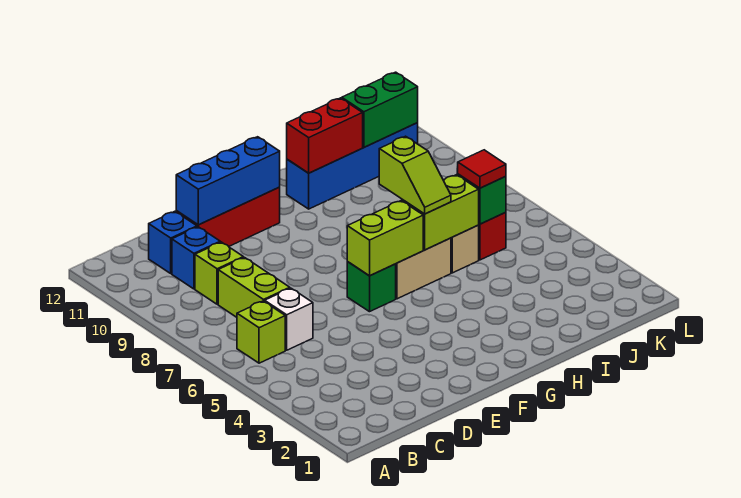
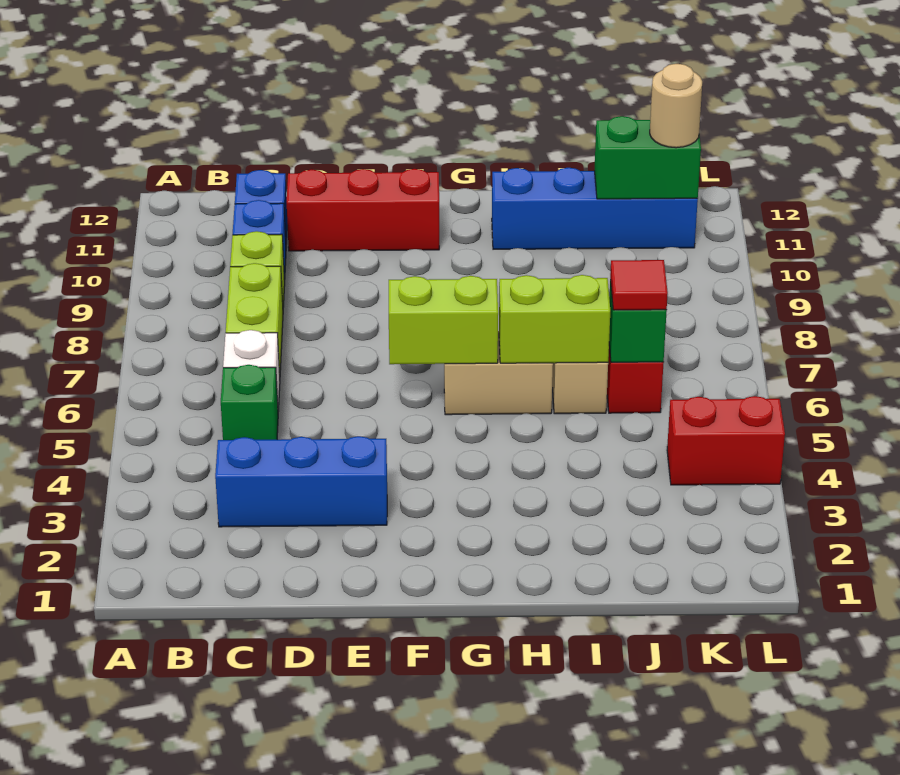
lime 1x1 brick [237,301,285,363] -> none
blue 1x3 brick [176,137,280,225] -> blue 1x3 brick moved to [215,436,387,527]
green 1x1 brick [347,262,396,312] -> green 1x1 brick moved to [221,365,278,440]
lime 1x2 slope [379,136,451,214] -> none
red 1x2 brick [287,98,363,173] -> red 1x2 brick moved to [667,396,785,485]
none -> tan 1x1 round brick [650,64,702,148]

